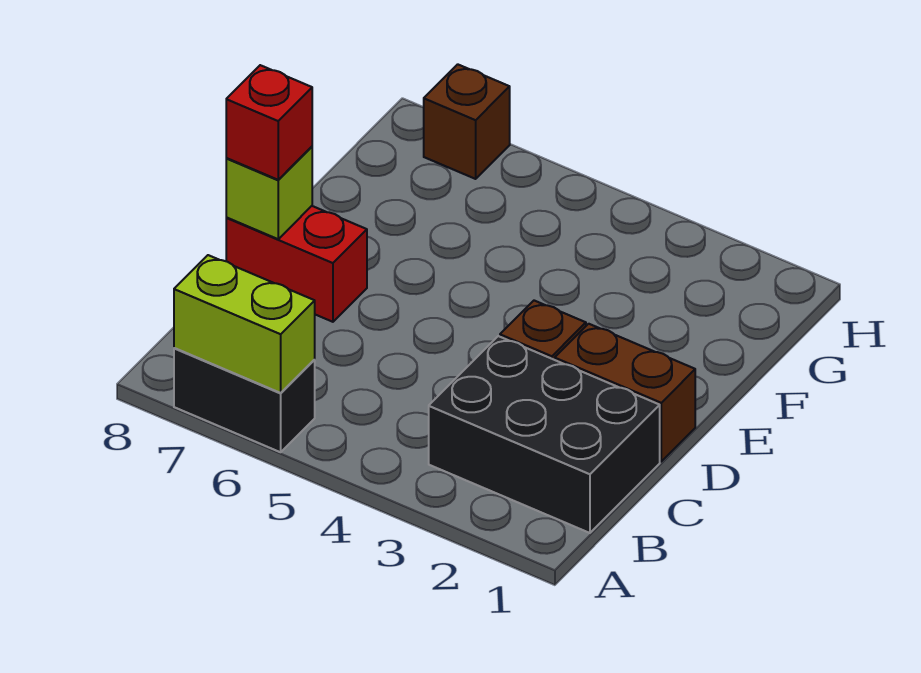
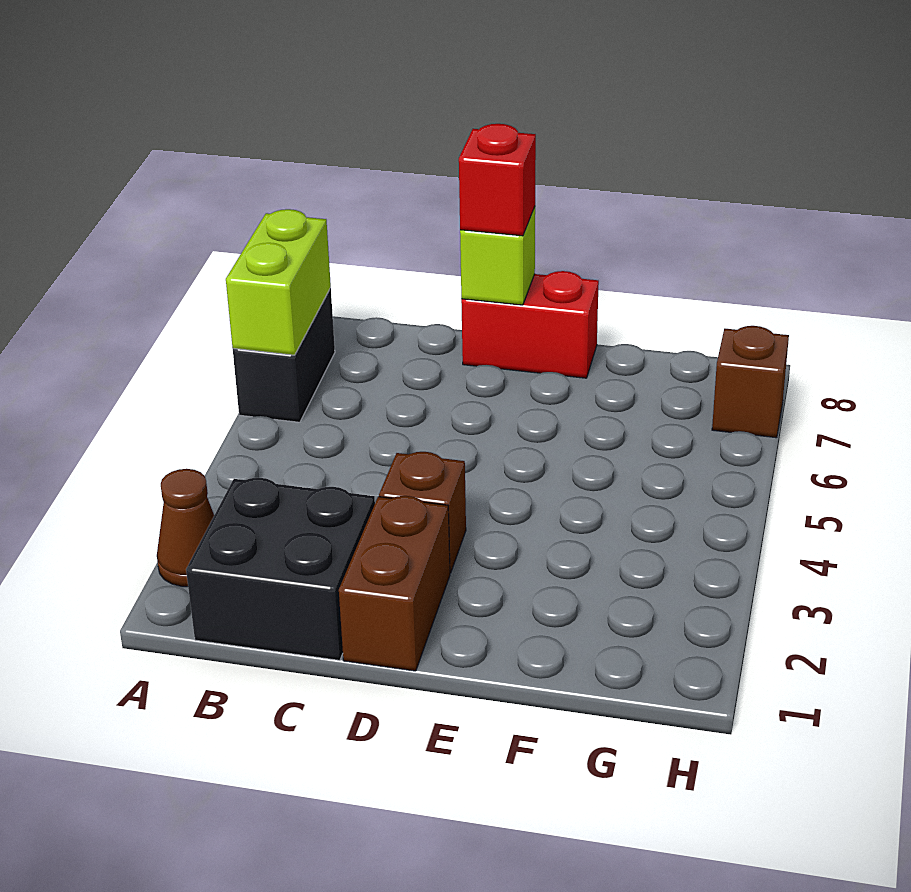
none -> brown 1x1 cone [157,469,214,587]
black 2x3 brick [429,336,660,533] -> black 2x2 brick [186,478,375,660]
red 1x2 brick [226,206,367,322] -> red 1x2 brick turned to [461,271,599,378]

